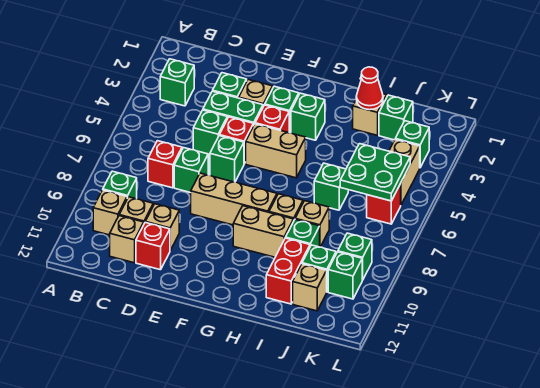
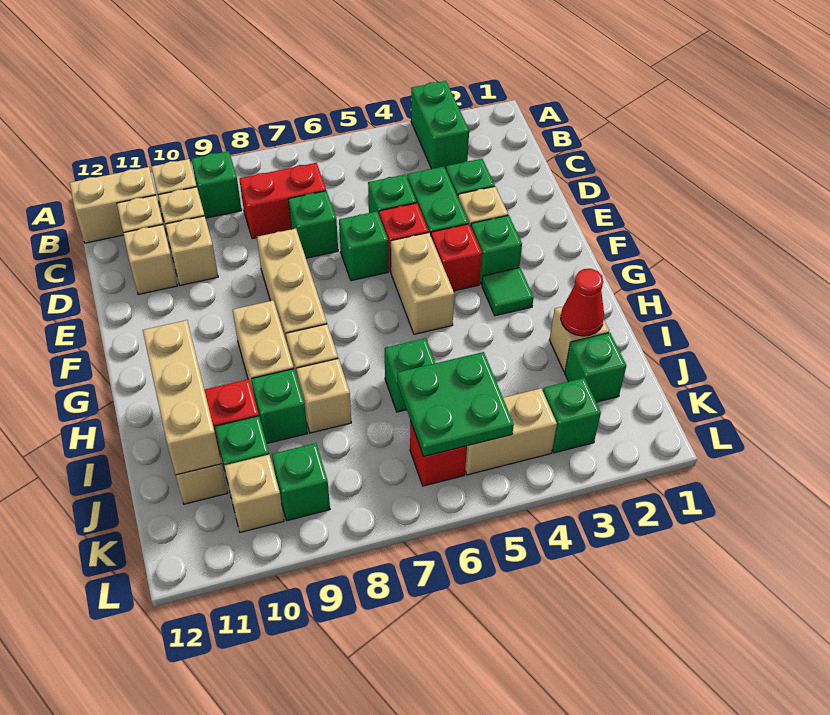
green 1x1 brick [160,59,194,106] -> green 1x2 brick [411,81,469,169]
none -> tan 1x2 brick [70,167,156,243]
red 1x1 brick [148,141,182,188] -> red 1x2 brick [239,163,326,239]
red 1x1 brick [136,223,170,270] -> tan 1x1 brick [123,225,177,295]
green 1x1 brick [291,93,325,140] -> green 1x1 tile [482,268,534,316]
none -> tan 1x3 brick [143,320,221,475]
green 1x1 brick [328,252,362,299] -> tan 1x1 brick [224,455,284,532]

